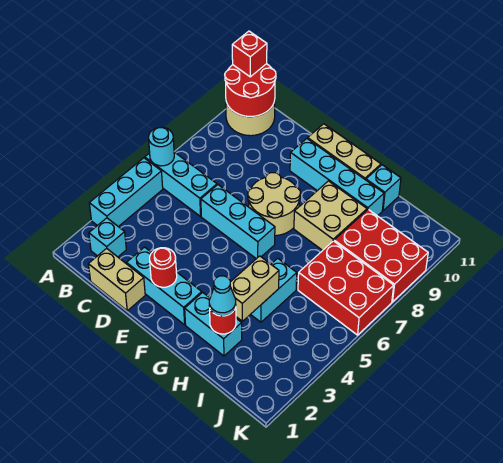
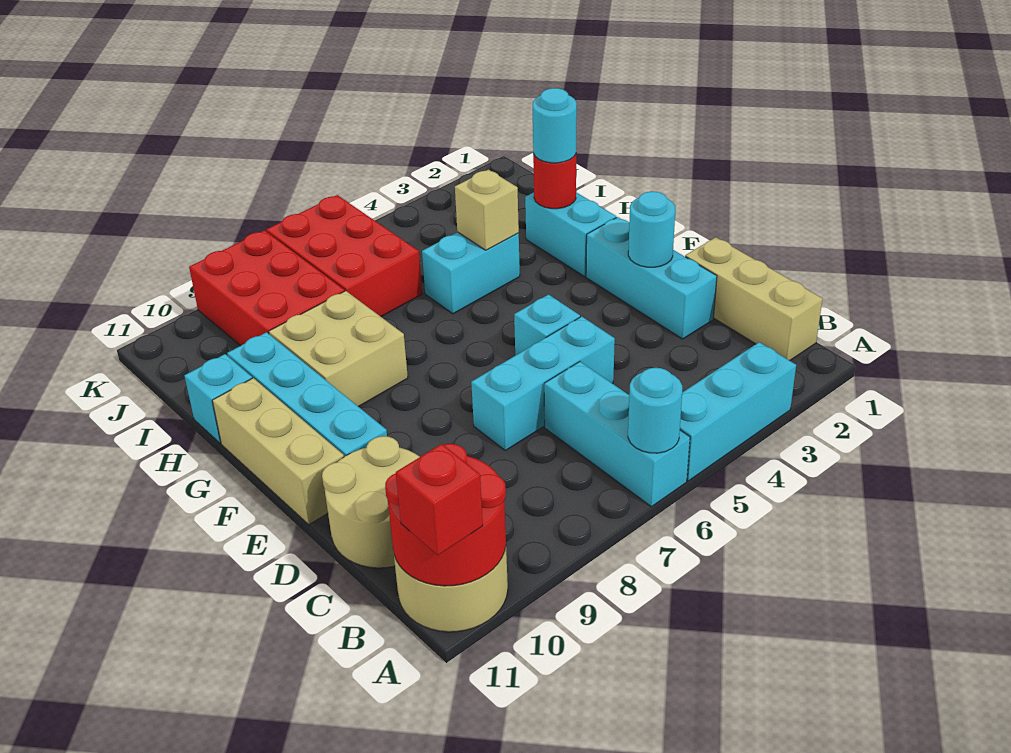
cyan 1x1 brick [89,218,126,257] -> cyan 1x1 brick moved to [514,295,580,355]
tan 1x2 brick [88,248,145,311] -> tan 1x3 brick [685,237,822,361]
cyan 1x3 brick [201,185,275,259] -> cyan 1x3 brick turned to [471,317,615,450]
red 1x1 round brick [150,248,177,287] -> cyan 1x1 round brick [628,191,675,267]
tan 2x2 round brick [248,173,300,236] -> tan 2x2 round brick moved to [322,436,420,568]
cyan 1x1 cone [209,276,236,316] -> cyan 1x1 round brick [533,88,577,163]
tan 1x2 brick [230,256,279,321] -> tan 1x1 brick [455,170,519,250]

